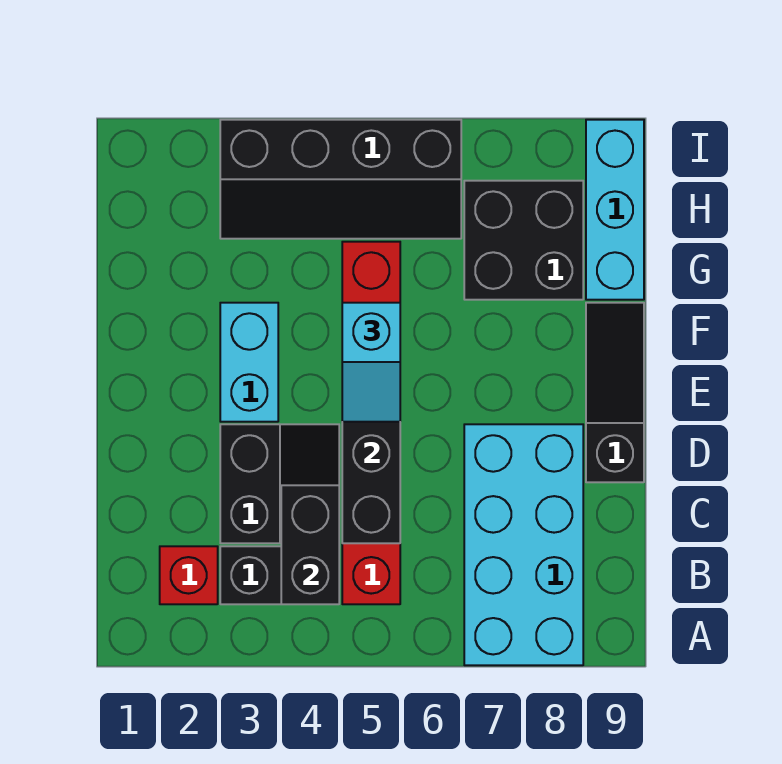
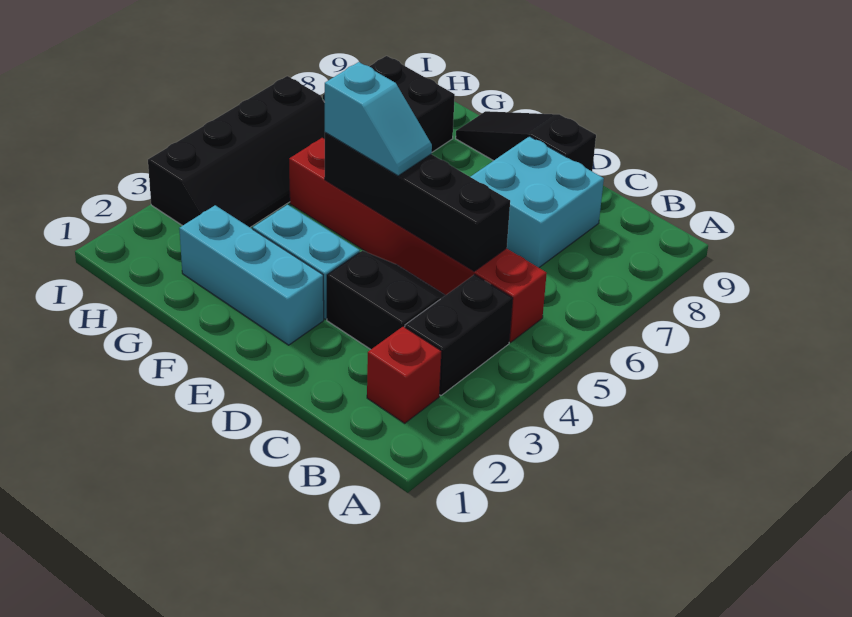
cyan 2x4 brick [464,424,583,665] -> cyan 2x2 brick [471,136,604,268]
black 1x2 brick [281,485,339,604] -> none
cyan 1x3 brick [586,120,644,300] -> cyan 1x3 brick moved to [179,205,324,345]

